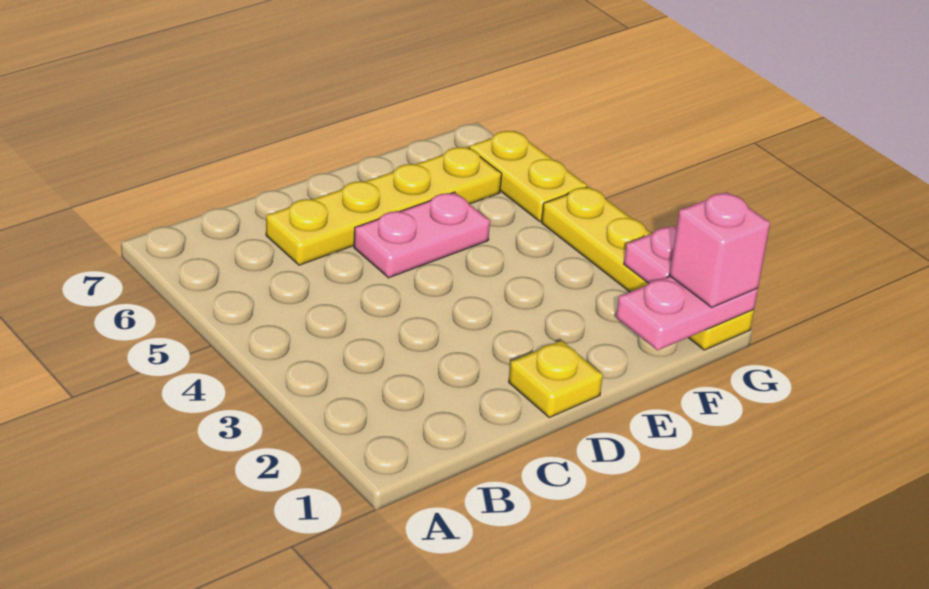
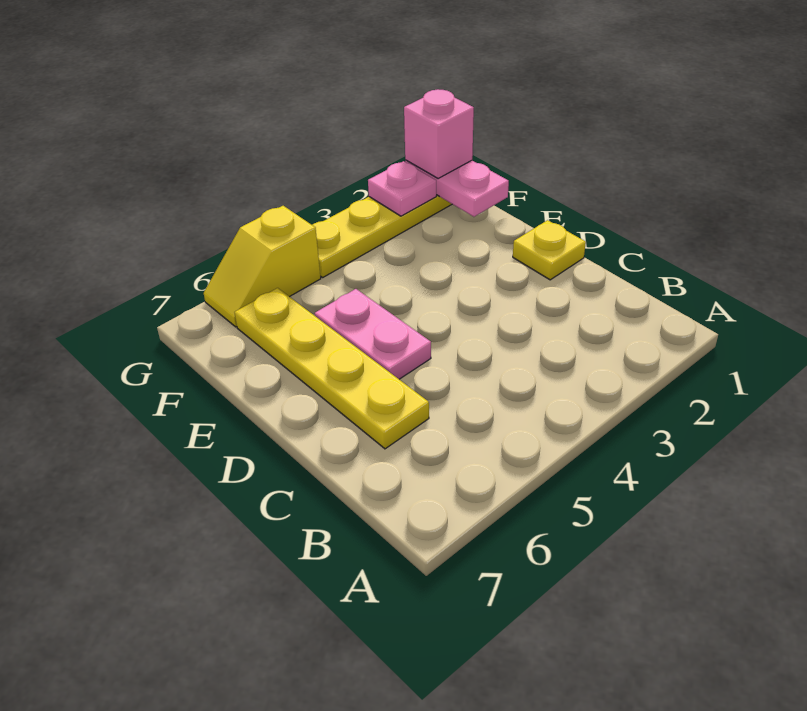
yellow 1x2 plate [469,131,587,221] -> yellow 1x2 slope [204,206,321,327]

